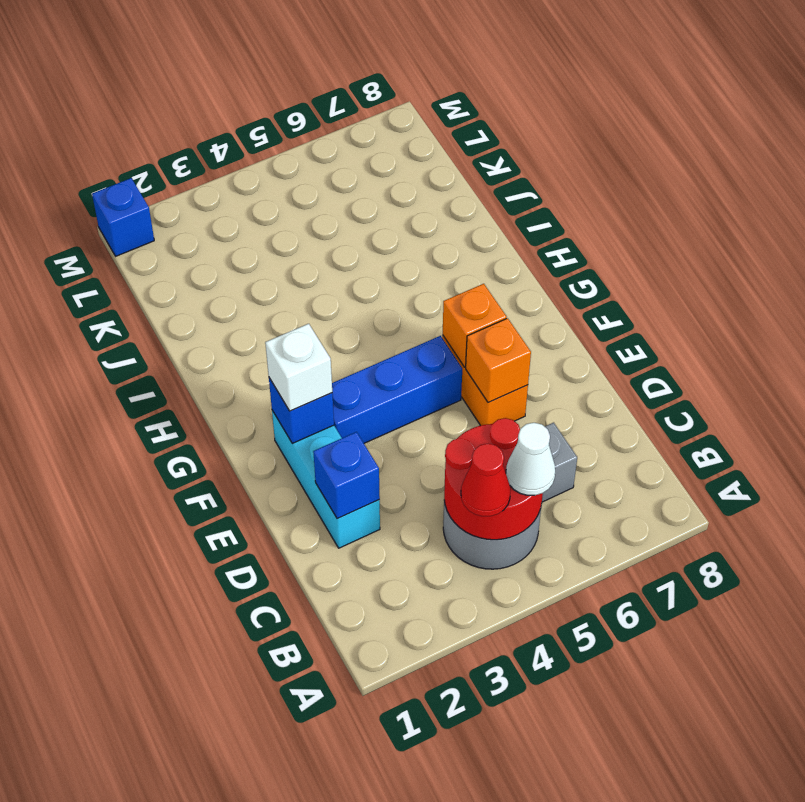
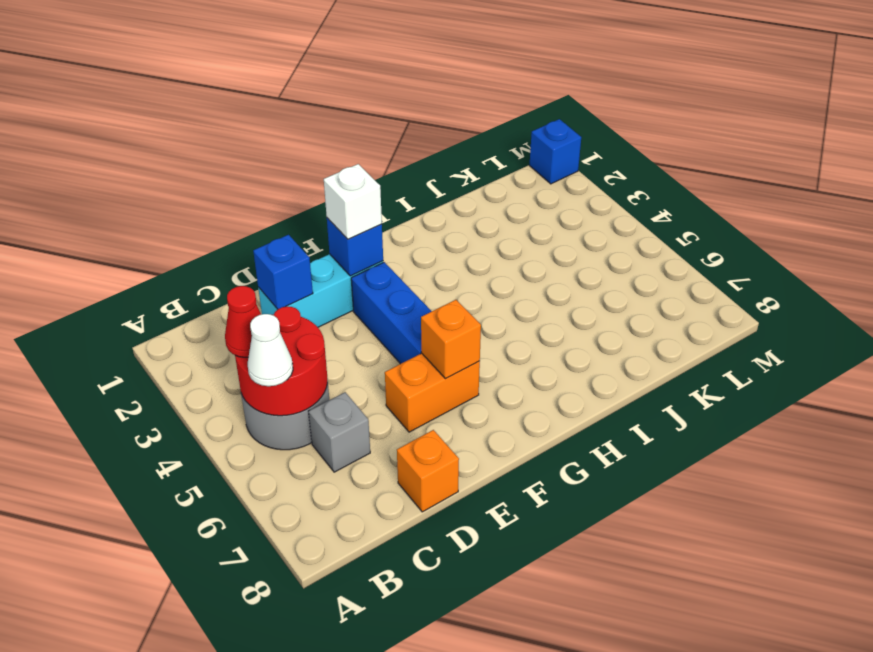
orange 1x1 brick [466,318,531,403] -> orange 1x1 brick moved to [397,430,459,512]

